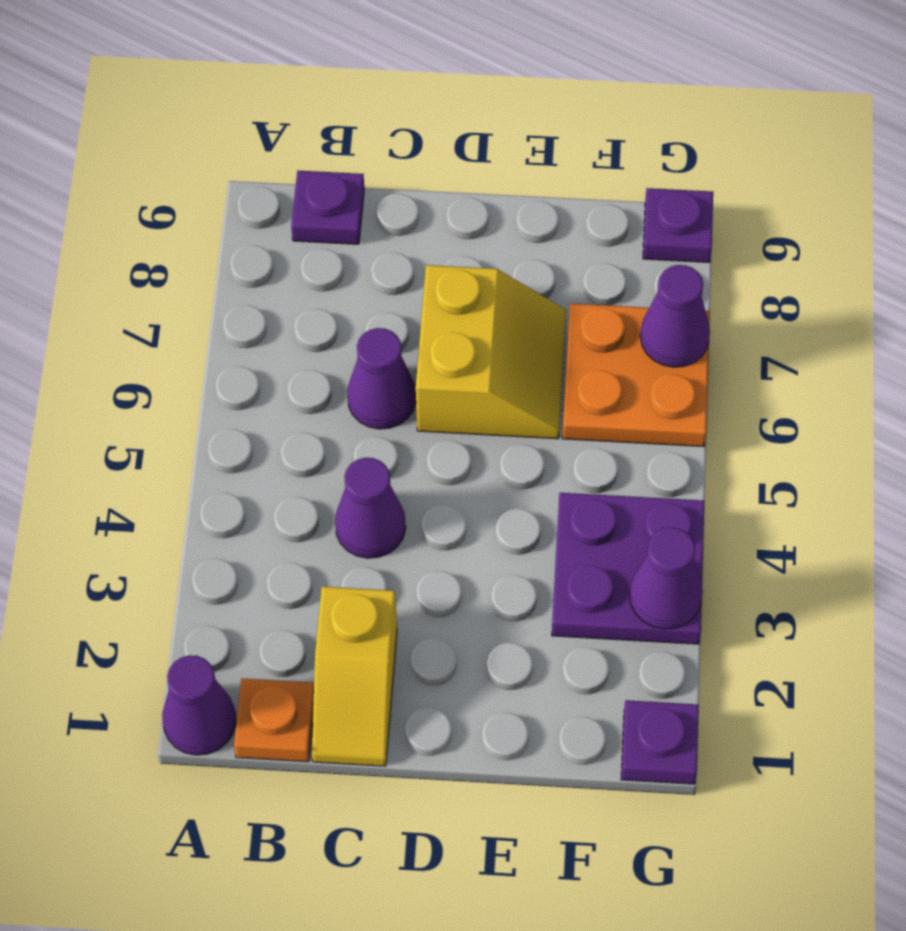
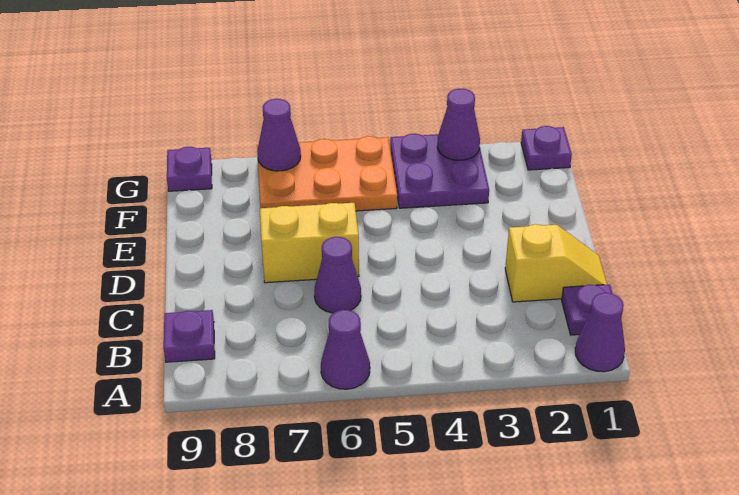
orange 1x1 plate [234,678,314,762] -> purple 1x1 plate [562,284,613,335]
purple 1x1 cone [335,458,406,558] -> purple 1x1 cone moved to [321,310,370,389]
orange 2x2 plate [562,304,710,447] -> orange 2x3 plate [257,136,397,211]

